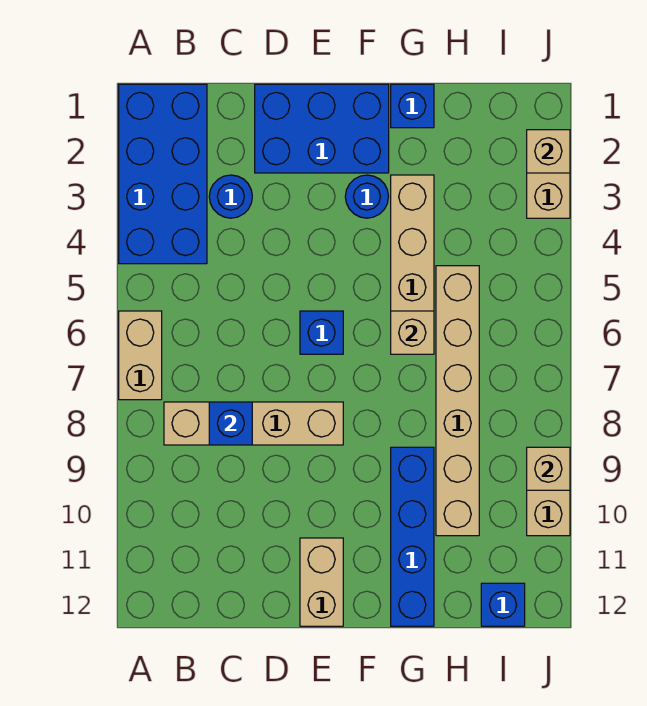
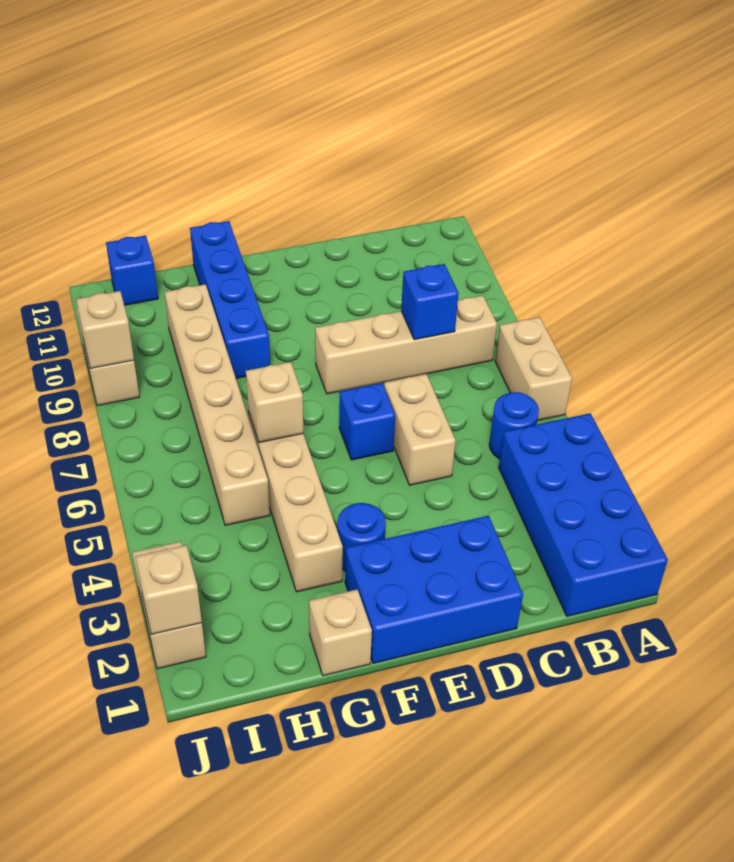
blue 1x1 round brick [209,175,252,218] -> blue 1x1 round brick moved to [489,392,539,459]
tan 1x2 brick [300,538,343,626] -> tan 1x2 brick moved to [384,374,456,485]
blue 1x1 brick [391,84,434,128] -> tan 1x1 brick [309,590,372,676]

